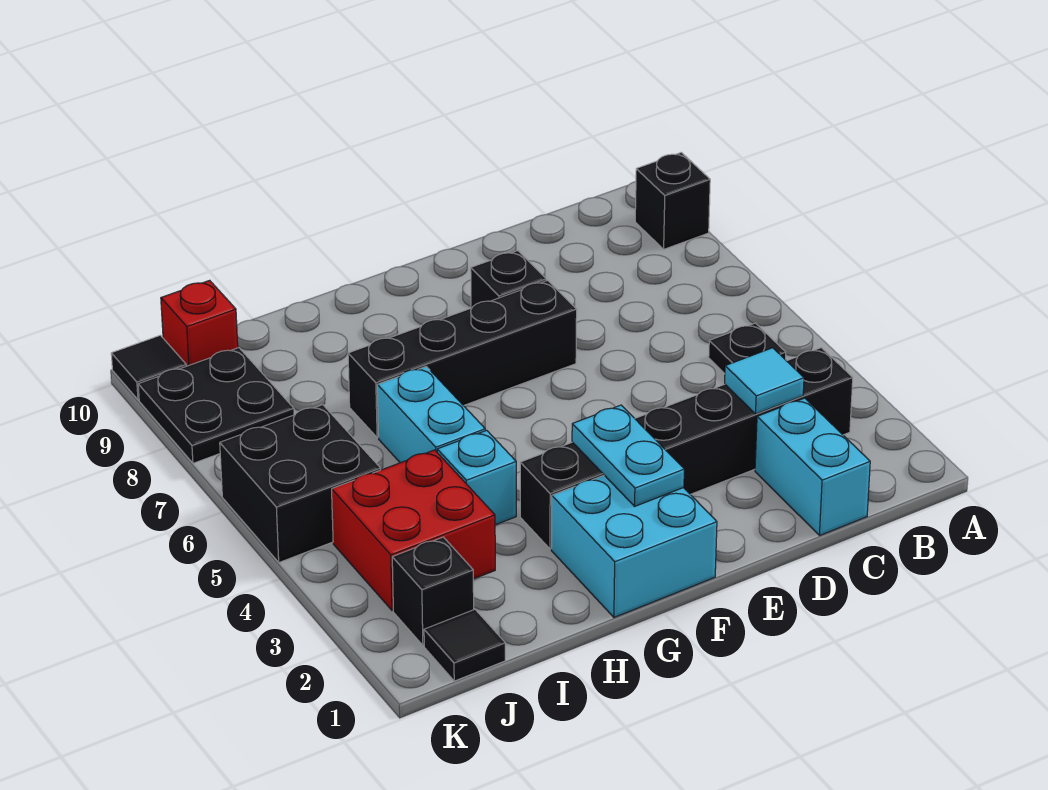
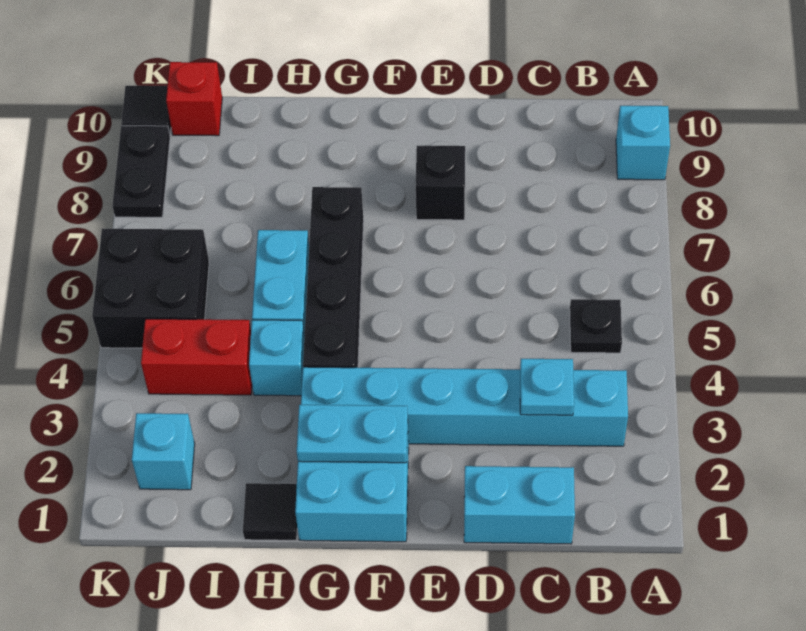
black 1x1 brick [635,152,710,249] -> cyan 1x1 brick [616,106,670,180]
black 1x6 brick [520,348,853,549] -> cyan 1x6 brick [301,367,628,446]
cyan 1x2 brick [755,398,870,536] -> cyan 1x2 brick turned to [464,466,575,544]
cyan 1x1 tile [725,348,804,414] -> cyan 1x1 plate [520,359,574,415]
black 1x4 brick [348,280,577,438] -> black 1x4 brick turned to [303,187,364,368]
cyan 1x2 plate [572,405,684,506] -> cyan 1x2 plate turned to [297,405,408,463]
red 2x2 brick [332,450,495,611] -> red 1x2 brick [141,319,252,395]
black 1x1 tile [424,609,505,681] -> black 1x1 tile moved to [243,483,297,540]
black 1x1 brick [392,537,474,645] -> cyan 1x1 brick [132,413,195,490]
black 2x2 plate [138,348,294,463] -> black 1x2 plate [112,126,170,217]

